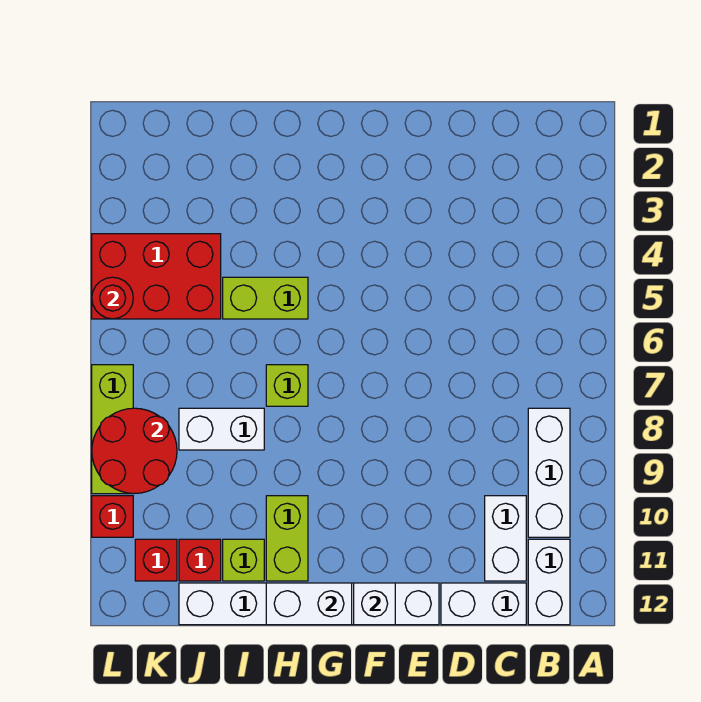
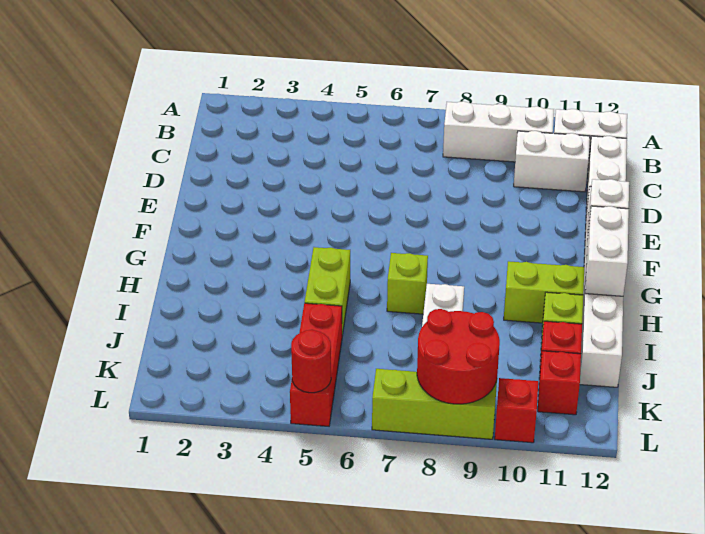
red 2x3 brick [92,234,221,319] -> red 1x3 brick [290,303,342,426]

